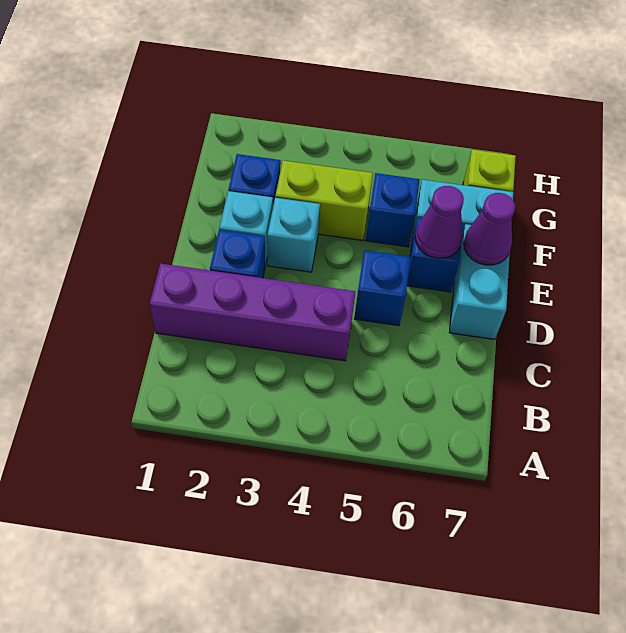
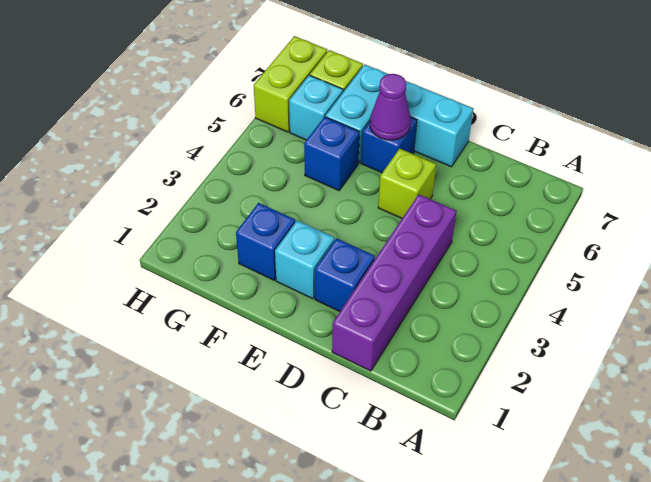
blue 1x1 brick [354,250,410,326] -> lime 1x1 brick [378,149,436,218]
cyan 1x1 brick [267,198,320,272] -> cyan 1x1 brick moved to [289,75,343,140]
purple 1x1 cone [464,193,515,265] -> none
lime 1x2 brick [275,160,373,240] -> lime 1x2 brick moved to [254,36,327,132]

